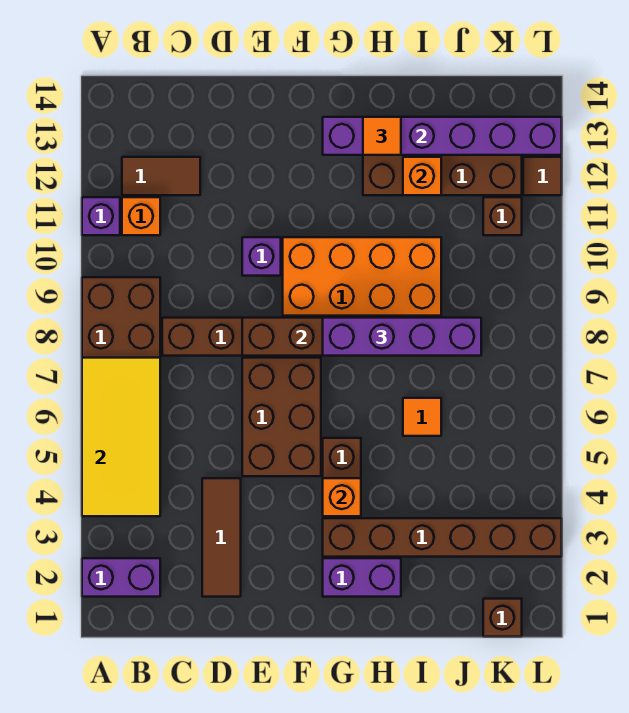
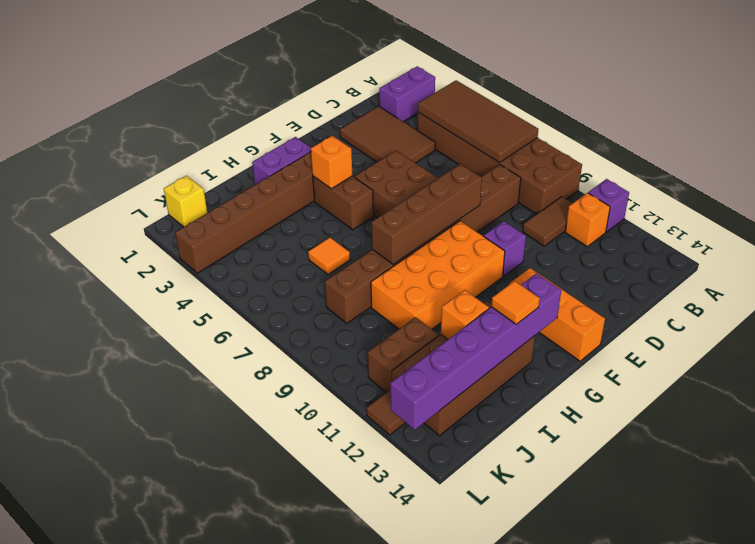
yellow 2x4 tile [82,358,160,516] -> brown 2x4 tile [418,80,538,163]
brown 1x2 tile [122,157,200,195] -> brown 1x2 tile moved to [523,197,573,246]
brown 1x3 tile [202,478,241,597] -> brown 2x3 tile [340,106,435,163]
none -> orange 1x3 brick [509,268,605,361]
purple 1x4 brick [323,318,481,356] -> none
brown 1x1 brick [483,599,522,637] -> yellow 1x1 brick [164,176,207,227]
brown 1x1 brick [483,197,522,235] -> brown 1x2 brick [368,317,438,393]

